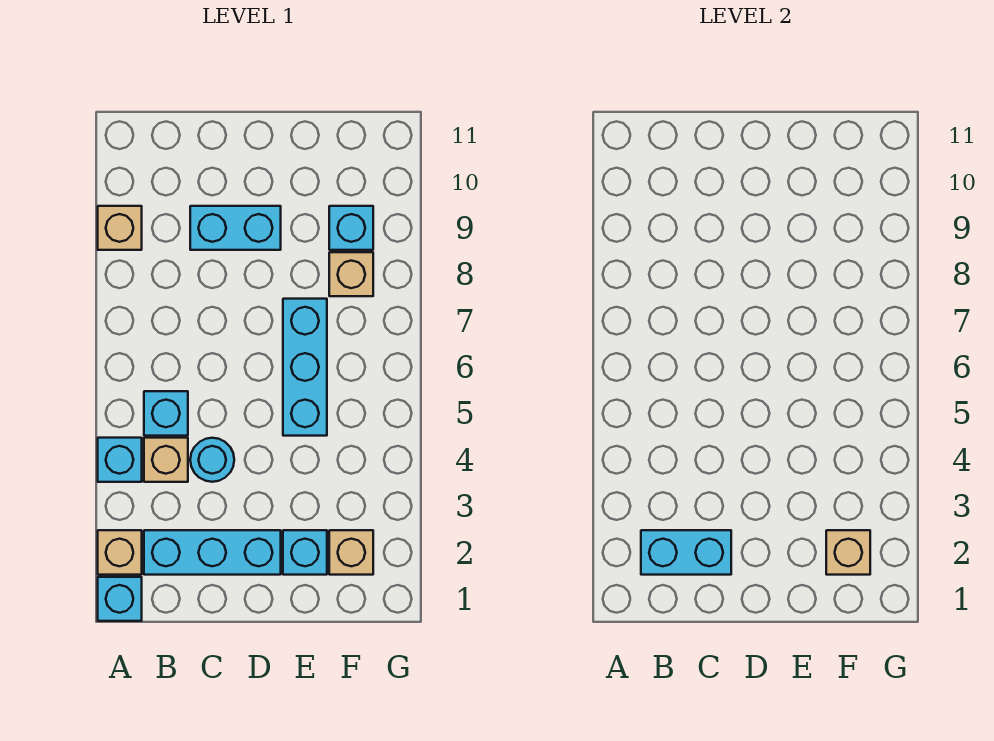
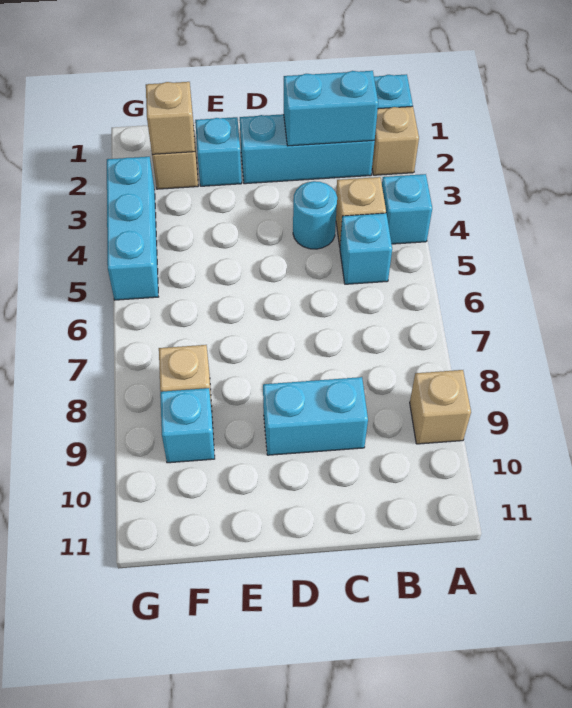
cyan 1x3 brick [283,299,327,436] -> cyan 1x3 brick moved to [107,157,158,300]

